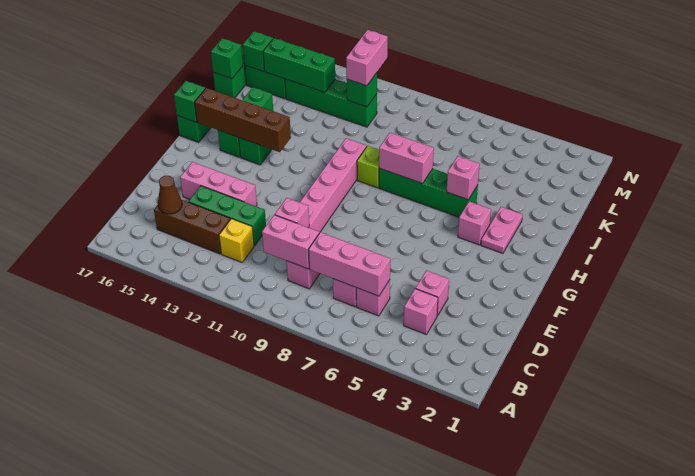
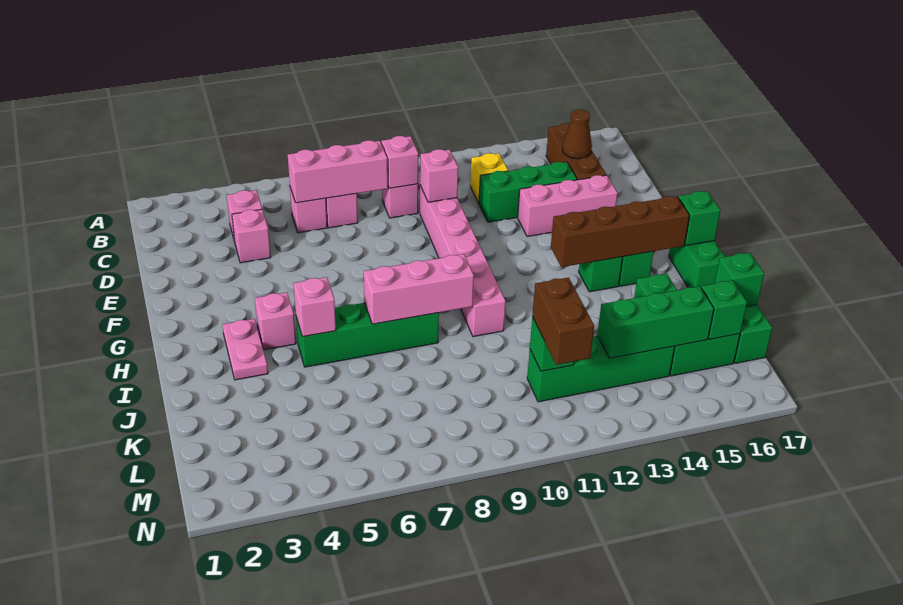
pink 1x2 brick [262,215,319,269] -> pink 1x1 brick [381,136,418,188]
brown 1x3 brick [154,200,230,254] -> brown 1x3 brick turned to [546,123,606,180]
pink 1x2 brick [379,133,434,184] -> pink 1x3 brick [364,254,474,324]
lime 1x1 brick [357,146,379,188] -> none
pink 1x2 brick [346,30,388,86] -> brown 1x2 brick [532,277,594,365]

